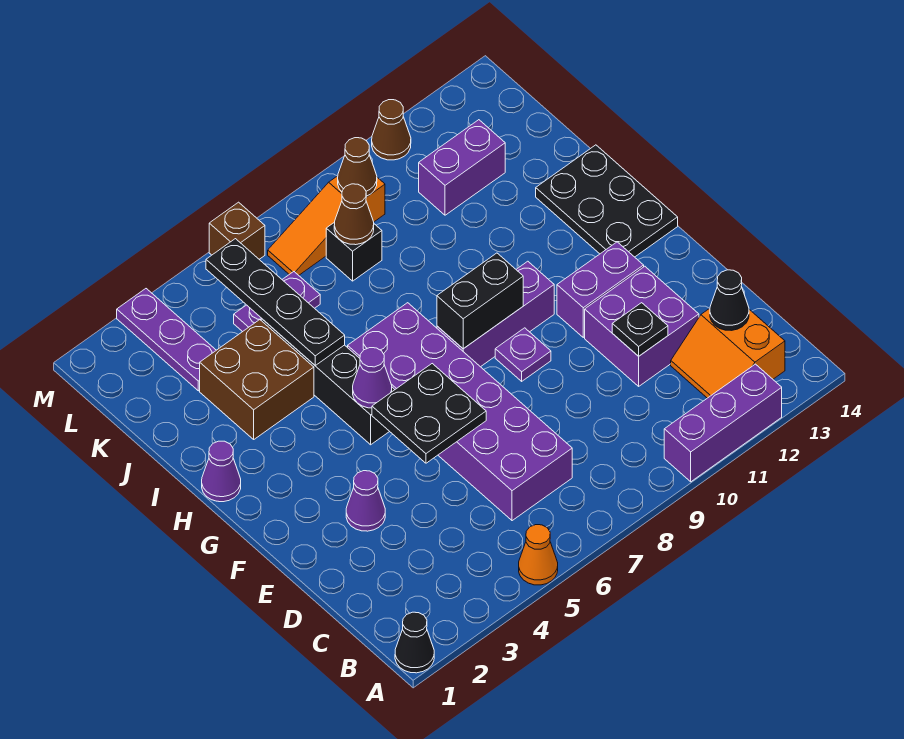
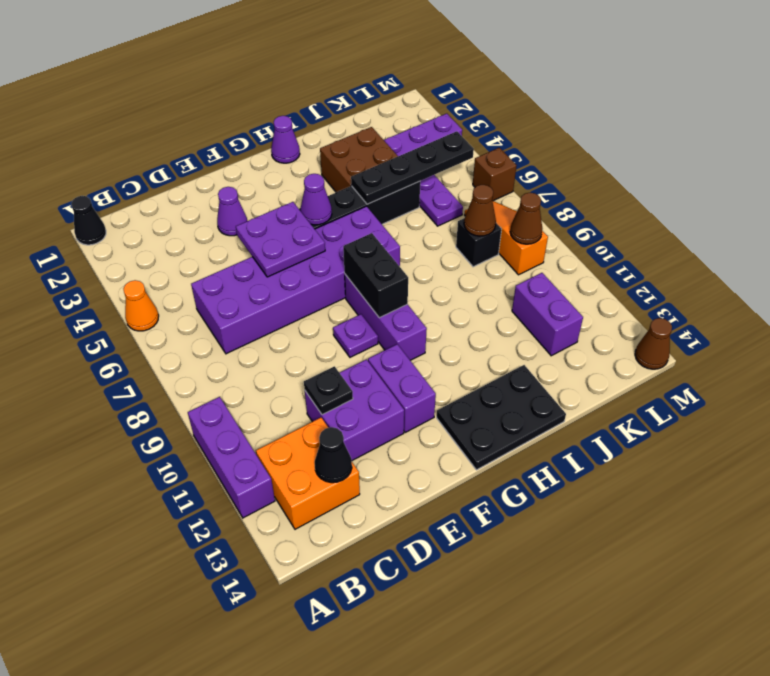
orange 2x2 slope [671,308,785,398] -> orange 2x2 brick [256,418,360,529]
black 2x2 plate [372,364,486,463] -> purple 2x2 plate [236,202,325,277]
brown 1x1 cone [372,100,411,160] -> brown 1x1 cone moved to [635,318,672,369]

